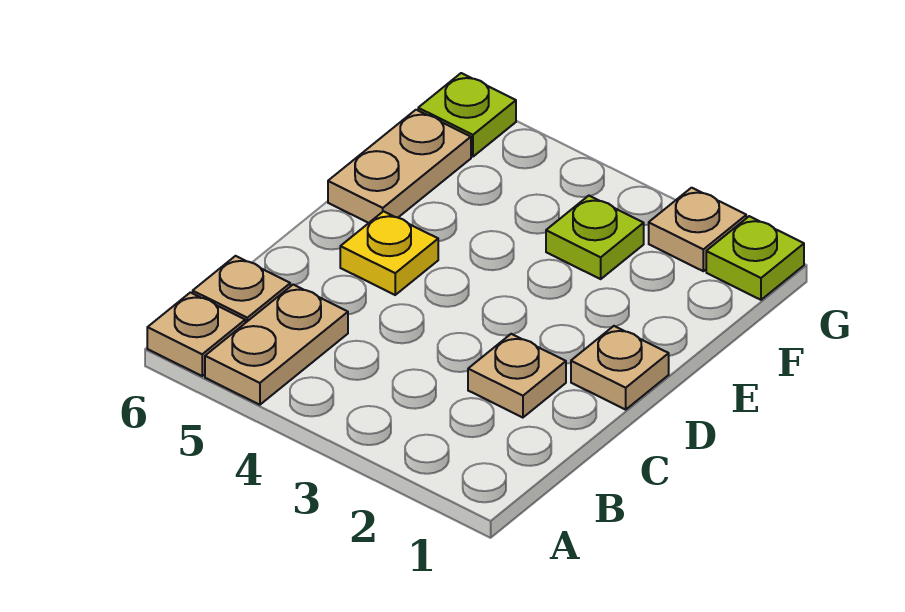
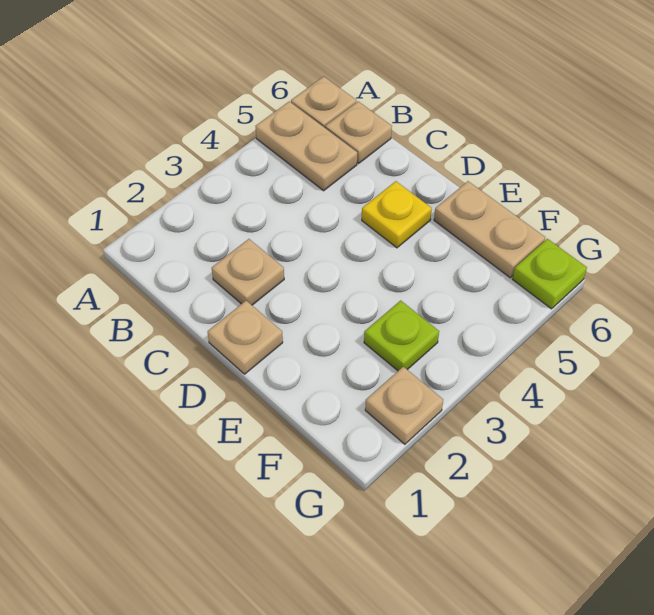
lime 1x1 plate [706,216,804,300] -> none

